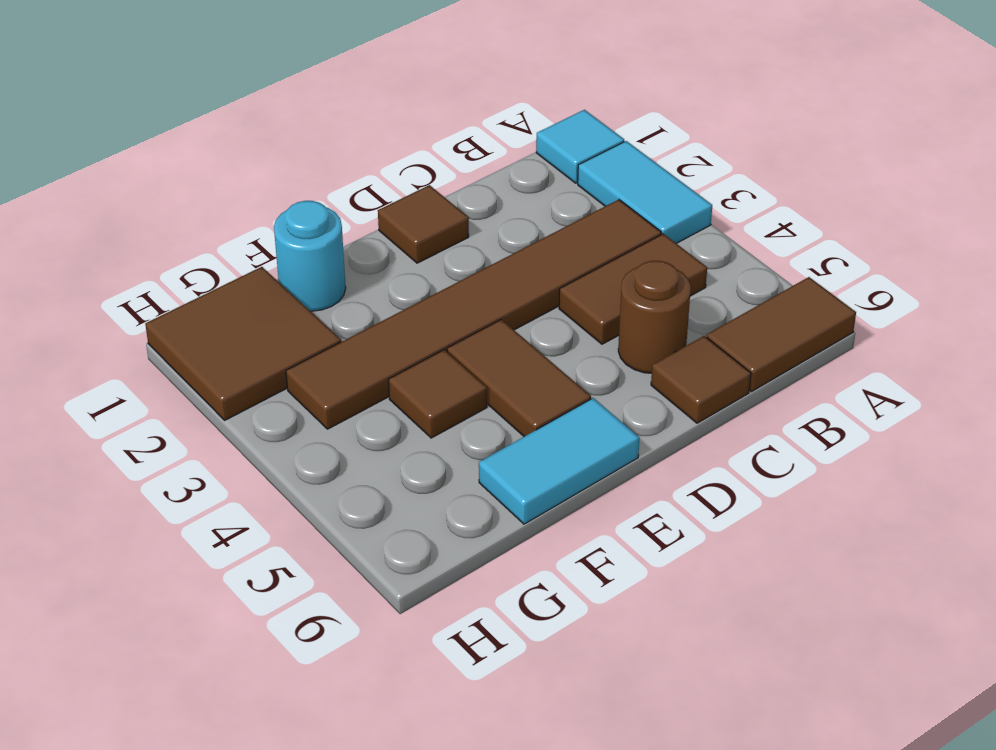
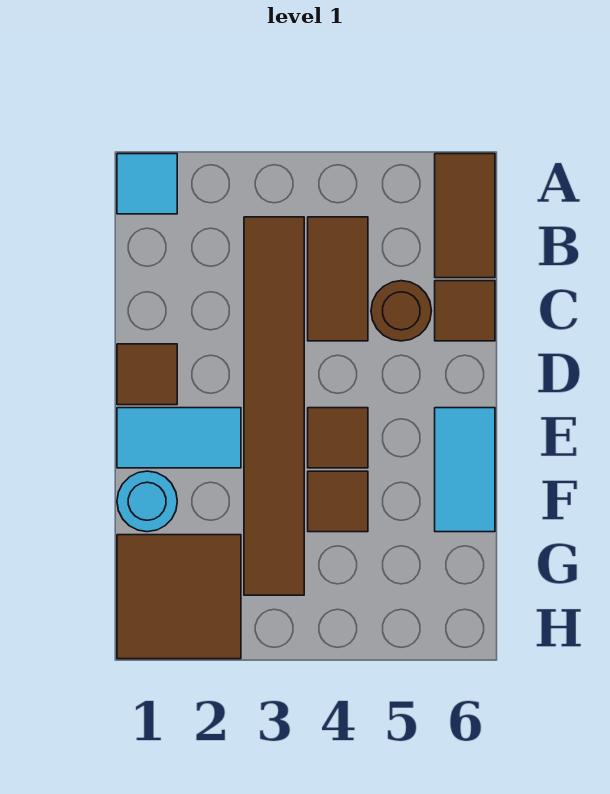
cyan 1x2 tile [578,141,712,243] -> cyan 1x2 tile moved to [117,408,241,468]
brown 1x2 tile [447,319,591,436] -> brown 1x1 tile [308,408,368,468]

